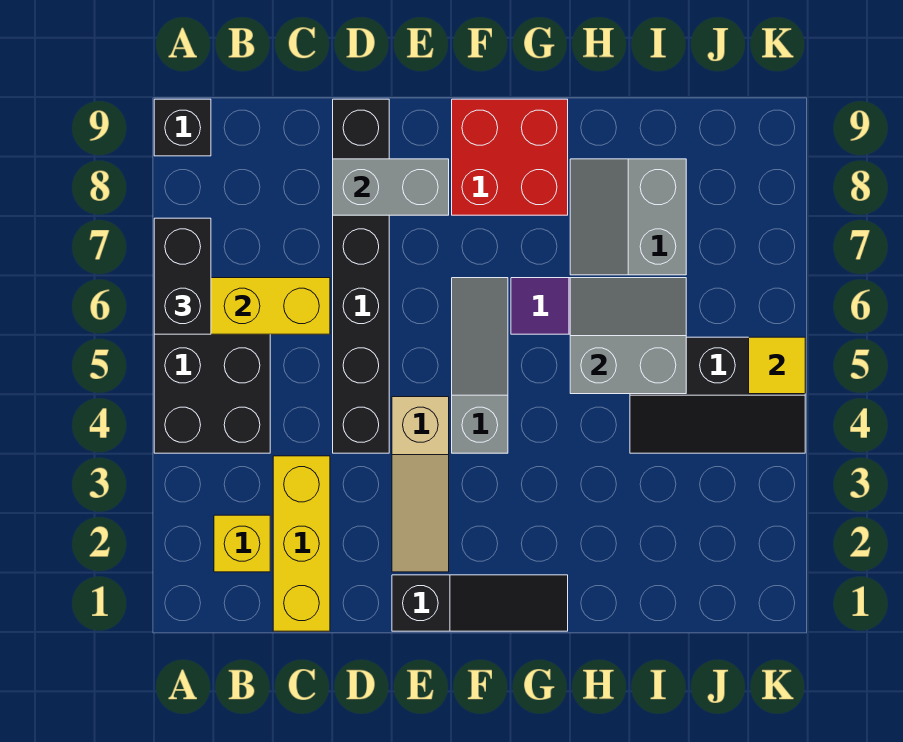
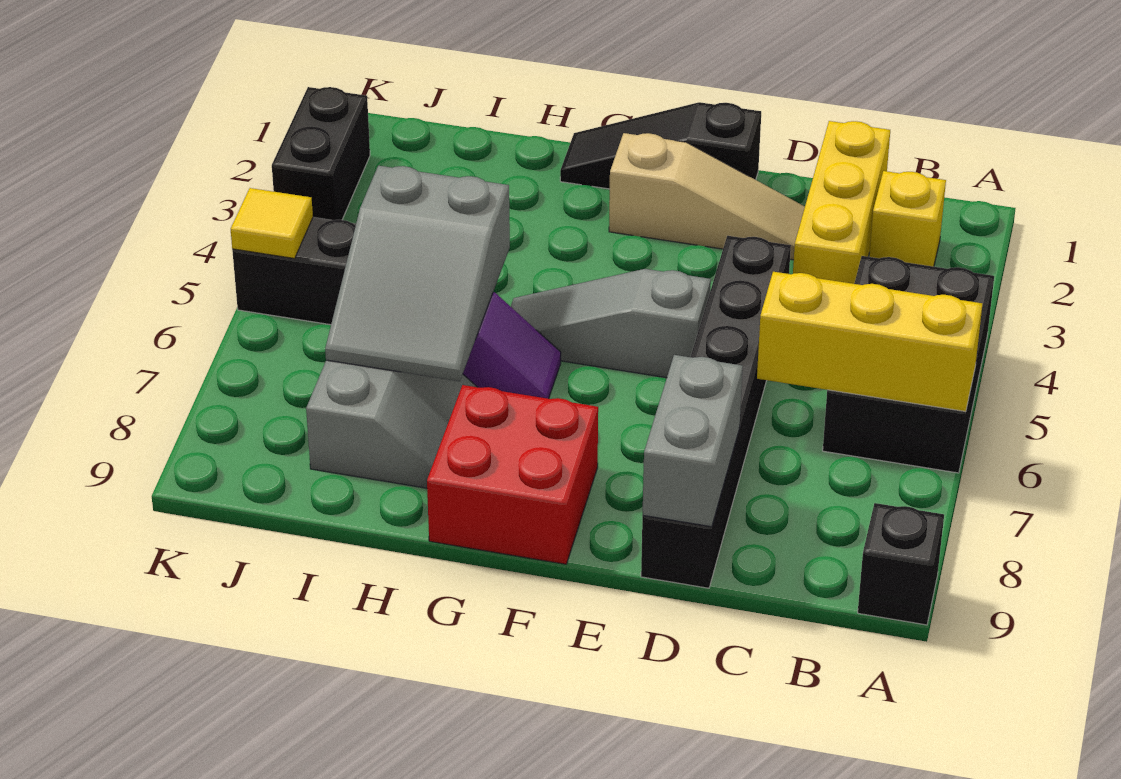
black 1x2 brick [154,218,211,334] -> black 1x2 brick moved to [272,87,370,220]
grey 1x2 brick [333,159,449,215] -> grey 1x2 brick turned to [643,355,743,527]
tan 1x3 slope [392,397,449,572] -> tan 1x3 slope turned to [609,133,805,260]
grey 1x3 slope [452,278,508,453] -> grey 1x3 slope turned to [511,269,711,378]
grey 2x2 slope [570,278,686,394] -> grey 2x3 slope [325,166,510,381]

